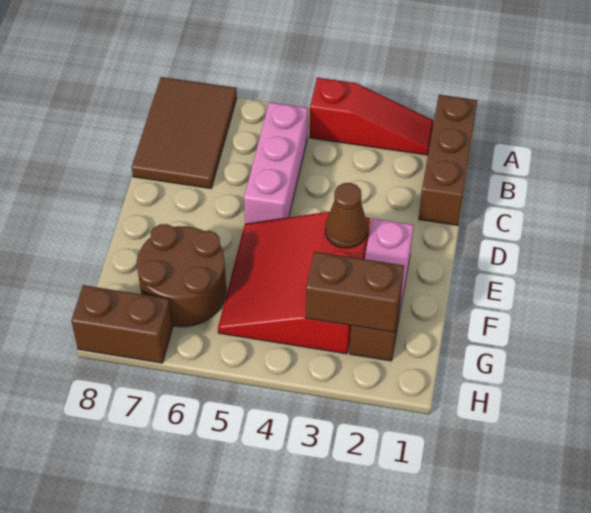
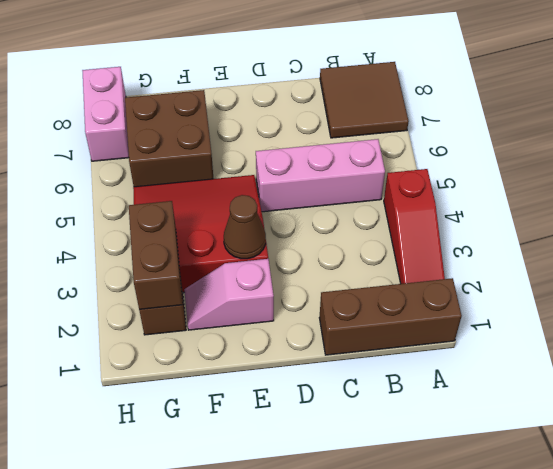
brown 2x3 tile [132,77,237,189] -> brown 2x2 tile [320,62,409,138]
brown 2x2 round brick [137,224,226,327] -> brown 2x2 brick [125,90,213,187]
brown 1x2 brick [71,285,173,363] -> pink 1x2 brick [82,67,129,161]

